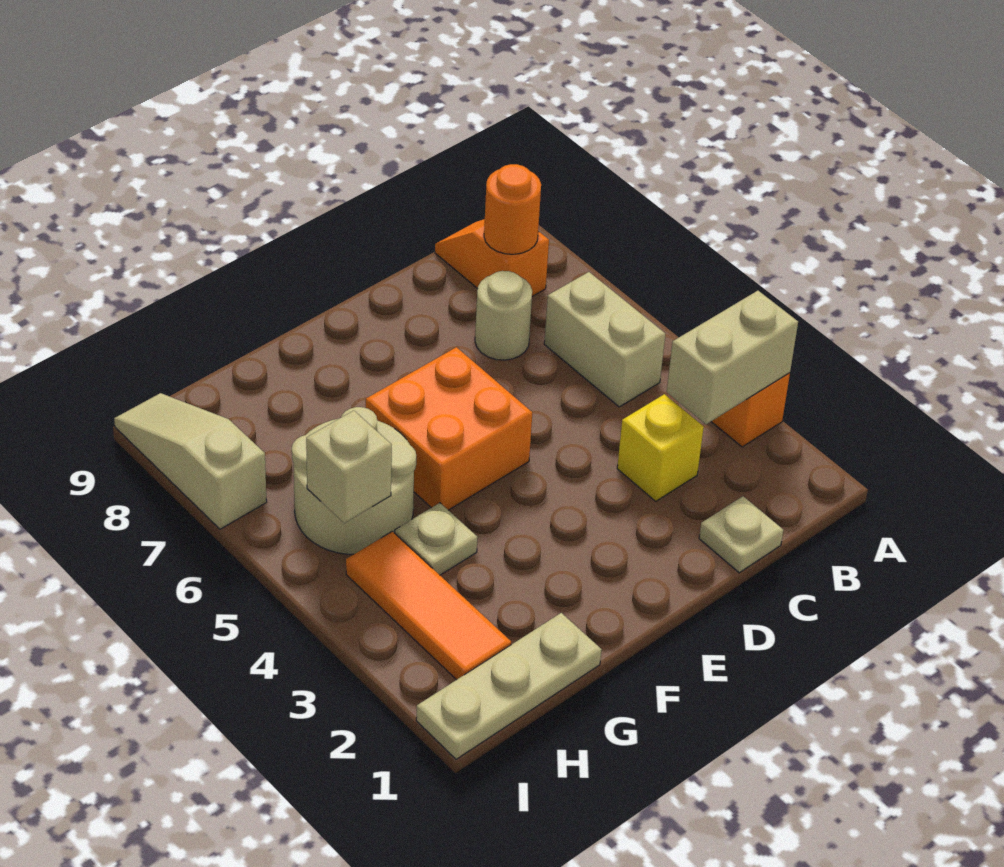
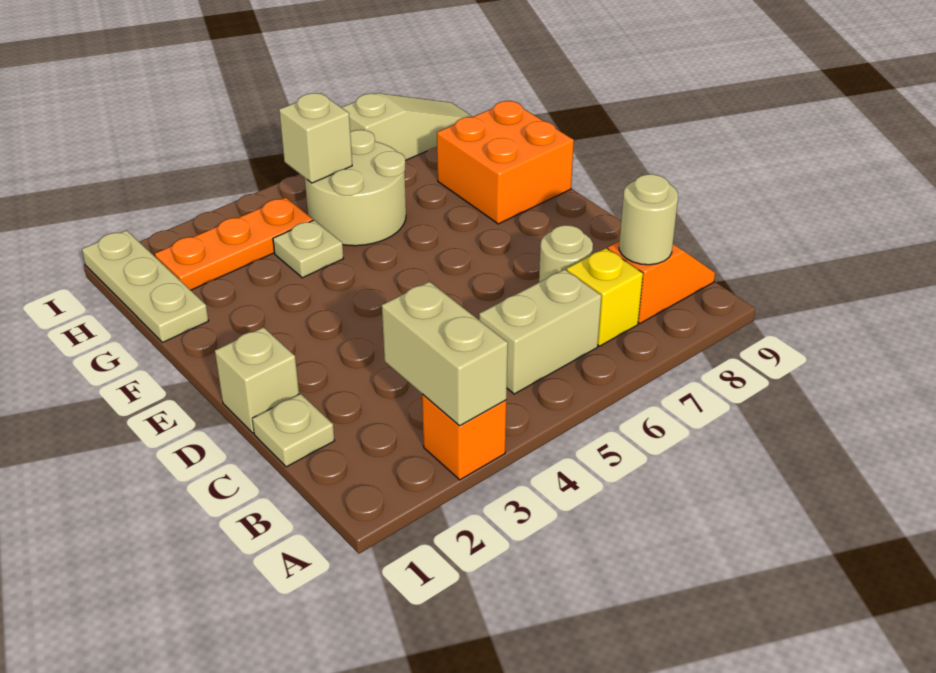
orange 1x1 round brick [484,164,541,254] -> tan 1x1 round brick [619,174,678,265]
yellow 1x1 brick [617,394,704,501] -> yellow 1x1 brick moved to [567,248,643,346]
none -> tan 1x1 brick [215,327,299,433]
orange 2x2 brick [366,347,532,510] -> orange 2x2 brick moved to [437,101,574,224]
orange 1x3 tile [346,531,511,680] -> orange 1x3 plate [155,197,313,290]

